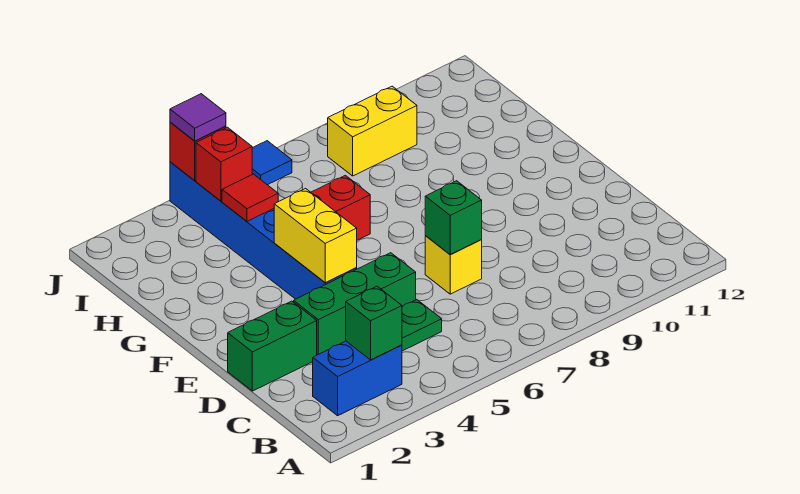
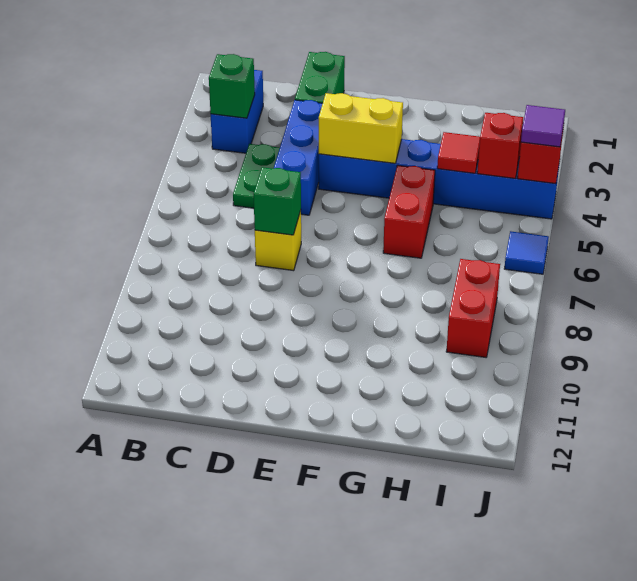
green 1x3 brick [294,253,416,355] -> blue 1x3 brick [274,100,323,215]
yellow 1x2 brick [328,86,417,176] -> red 1x2 brick [446,259,500,357]

